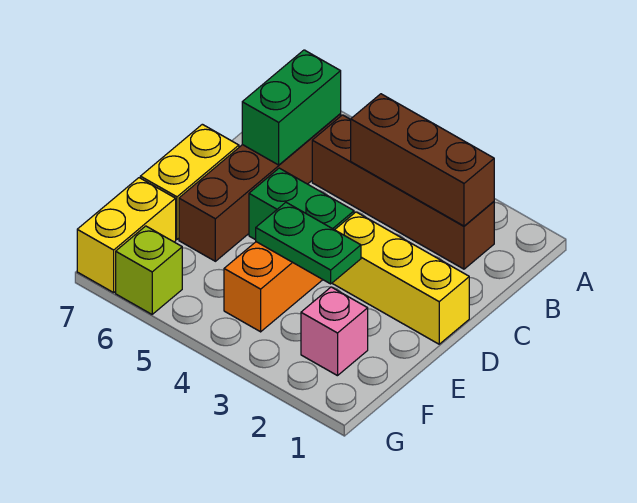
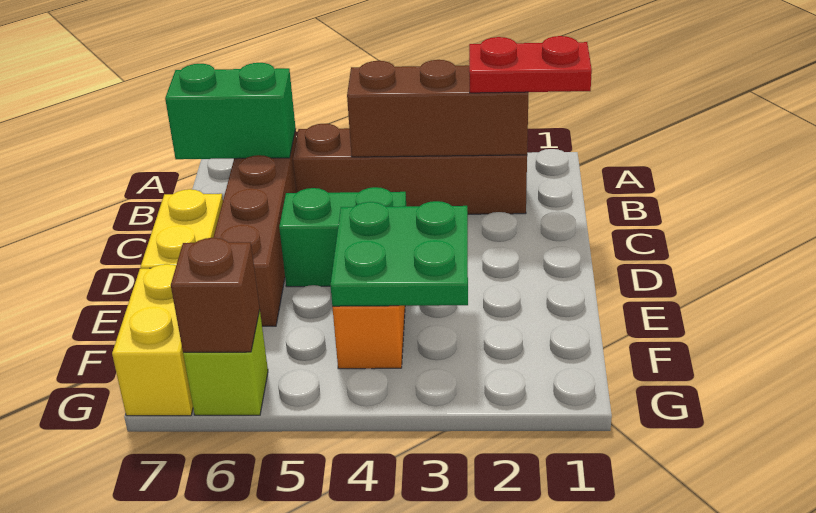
none -> red 1x2 plate [469,36,592,93]
green 1x2 brick [242,50,341,165] -> green 1x2 brick turned to [165,63,296,159]
yellow 1x3 brick [332,212,469,344] -> none
green 1x2 plate [256,202,361,284] -> green 2x2 plate [330,201,468,306]
pink 1x1 brick [301,287,368,376] -> none
none -> brown 1x1 brick [171,238,260,352]

